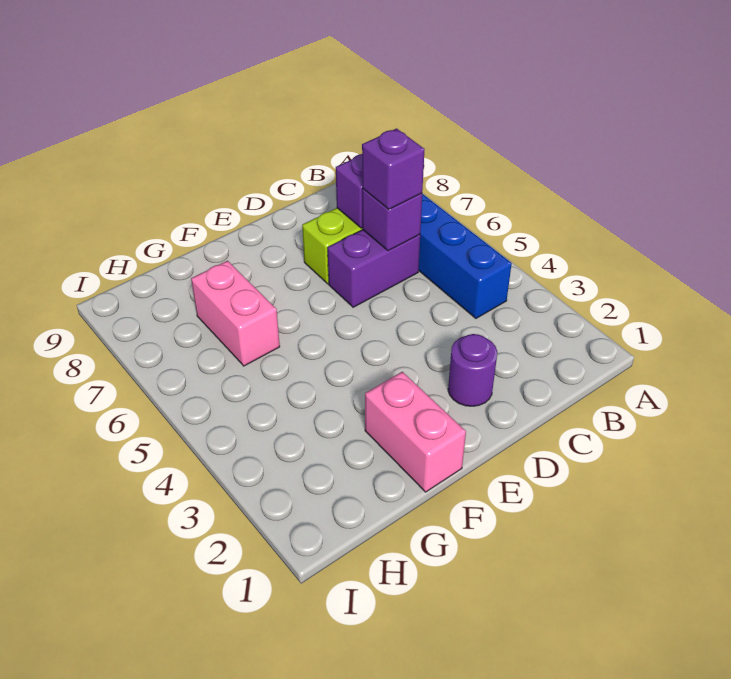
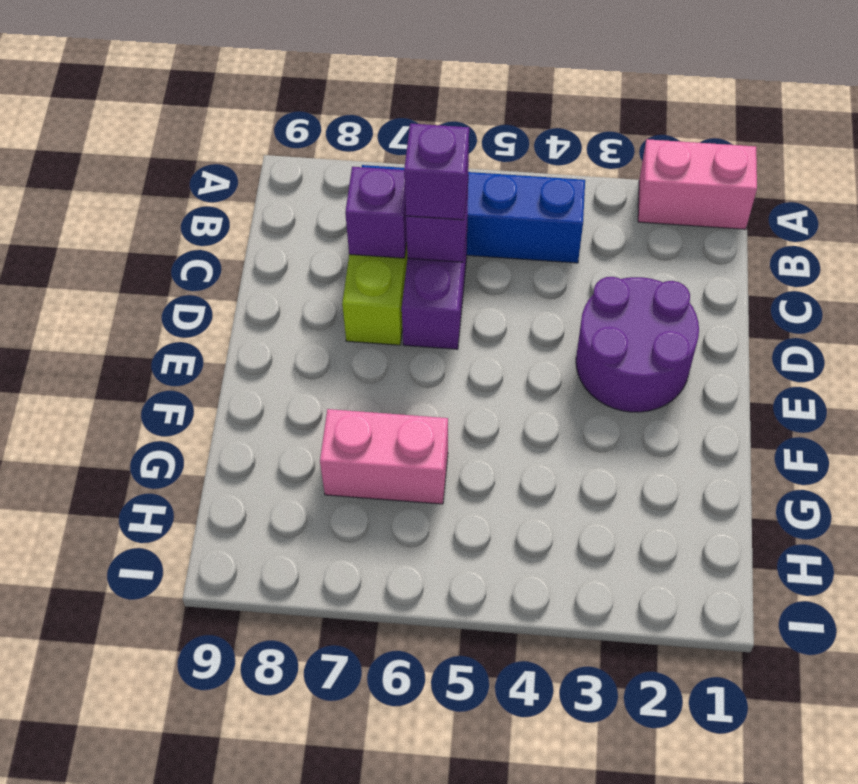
purple 1x1 round brick [448,334,497,406] -> purple 2x2 round brick [576,277,699,412]
pink 1x2 brick [365,372,466,492] -> pink 1x2 brick moved to [638,139,757,229]

